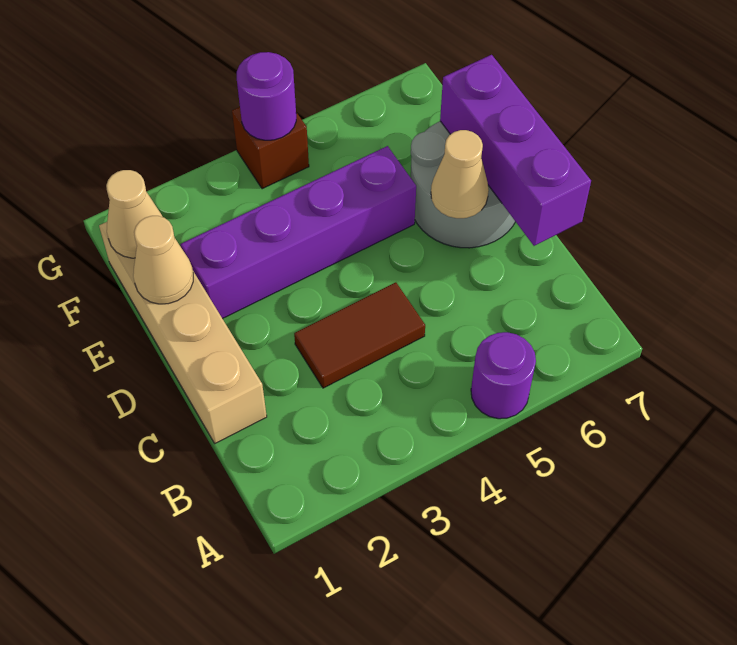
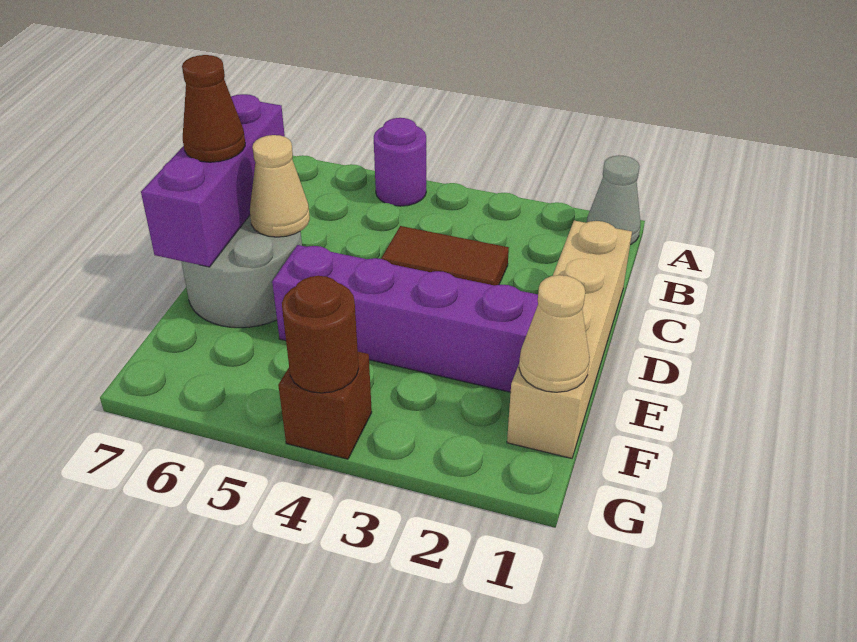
none -> grey 1x1 cone [587,156,640,245]
none -> brown 1x1 cone [182,55,245,162]
tan 1x1 cone [133,216,193,304] -> none
purple 1x1 round brick [237,52,296,140] -> brown 1x1 round brick [282,276,359,393]

